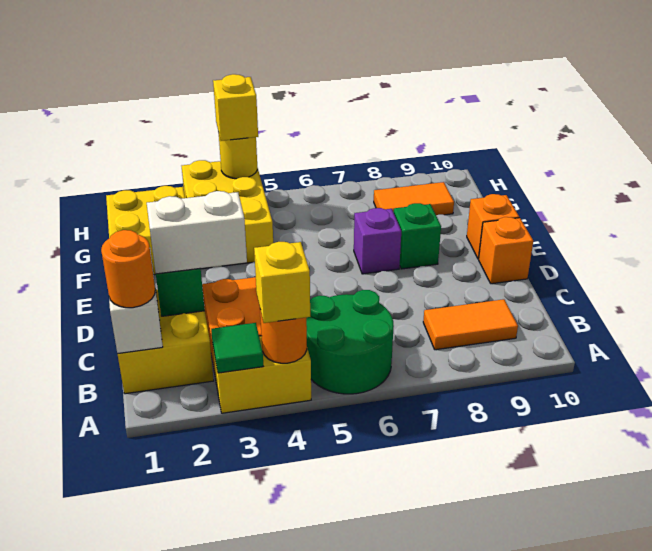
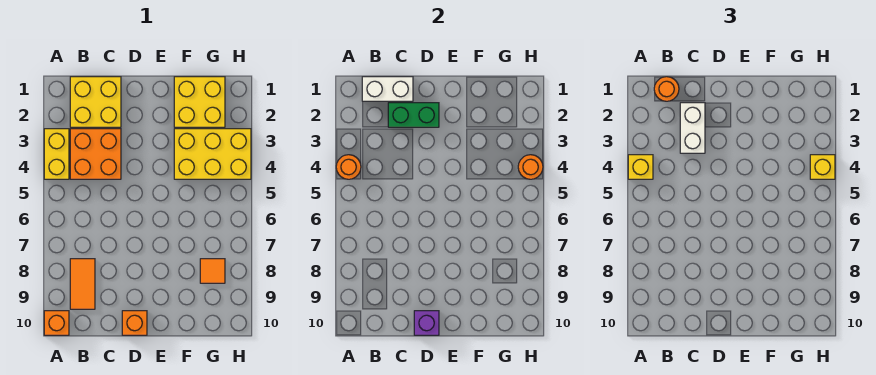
green 1x1 tile [211,323,263,373] -> none
green 2x2 round brick [306,290,394,394] -> none
purple 1x1 brick [354,208,401,274] -> purple 1x1 brick moved to [414,311,439,335]
green 1x1 brick [393,203,441,269] -> none
orange 1x1 brick [467,194,519,259] -> orange 1x1 brick moved to [44,311,69,335]
orange 1x2 tile [374,182,454,215] -> orange 1x1 tile [200,259,225,283]
yellow 1x1 round brick [219,136,257,179] -> orange 1x1 round brick [518,155,543,179]

